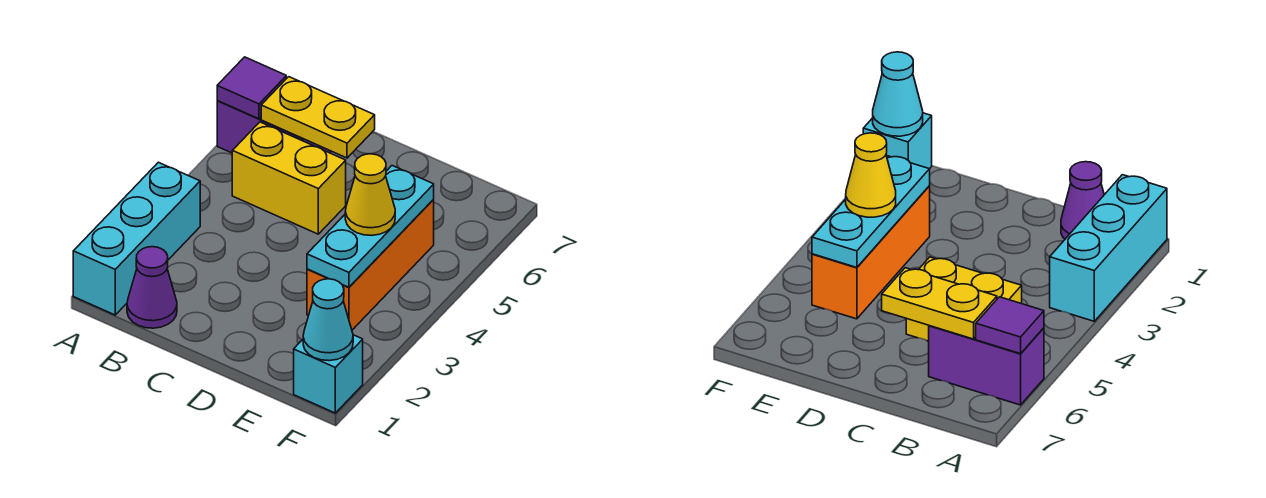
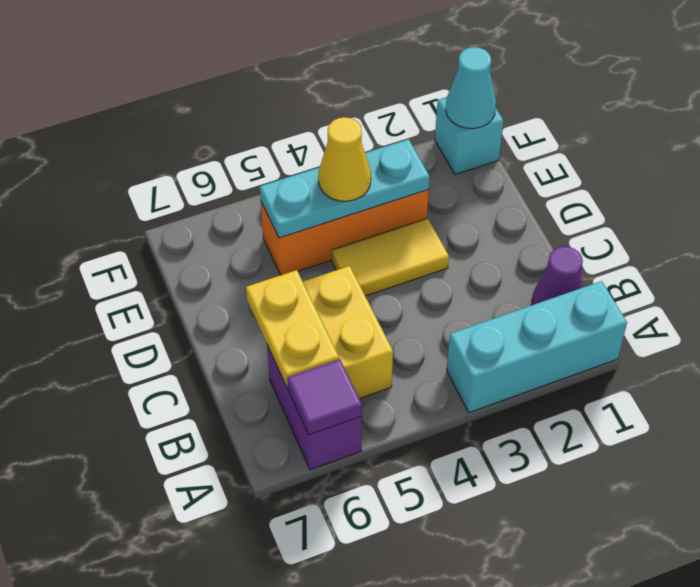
none -> yellow 1x2 tile [332,218,449,296]

